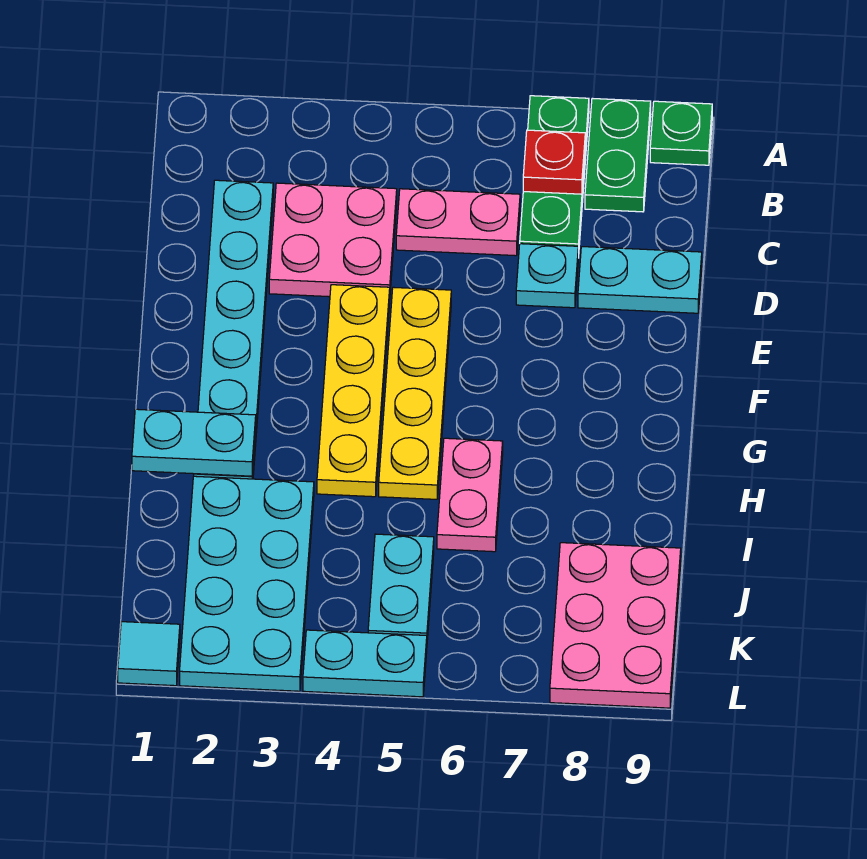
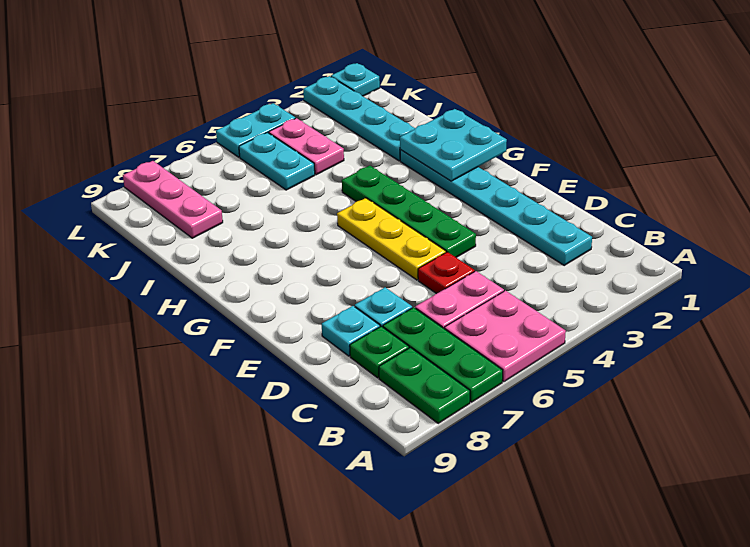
green 1x1 plate [650,101,712,165] -> green 1x1 plate moved to [350,326,409,378]
red 1x1 plate [523,130,585,194] -> red 1x1 plate moved to [418,252,475,294]
pink 2x2 plate [269,183,397,297] -> pink 2x2 plate moved to [445,291,566,382]
cyan 1x2 plate [578,247,702,313] -> cyan 1x1 plate [322,306,380,356]
yellow 1x4 plate [317,285,390,497] -> green 1x4 plate [342,166,476,257]
yellow 1x4 plate [379,287,451,499] -> yellow 1x3 plate [337,198,446,280]
cyan 1x2 plate [132,409,256,476] -> cyan 2x2 plate [400,109,507,181]
pink 1x2 plate [437,438,503,552] -> pink 1x2 plate moved to [269,118,344,175]
cyan 2x4 plate [180,476,314,691] -> cyan 1x4 plate [303,76,415,161]
pink 2x3 plate [550,543,681,708] -> pink 1x3 plate [123,161,223,238]
cyan 1x1 tile [118,622,180,686] -> cyan 1x1 plate [331,63,380,96]

